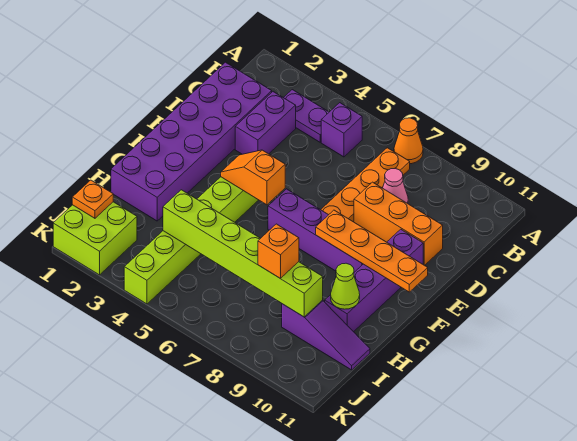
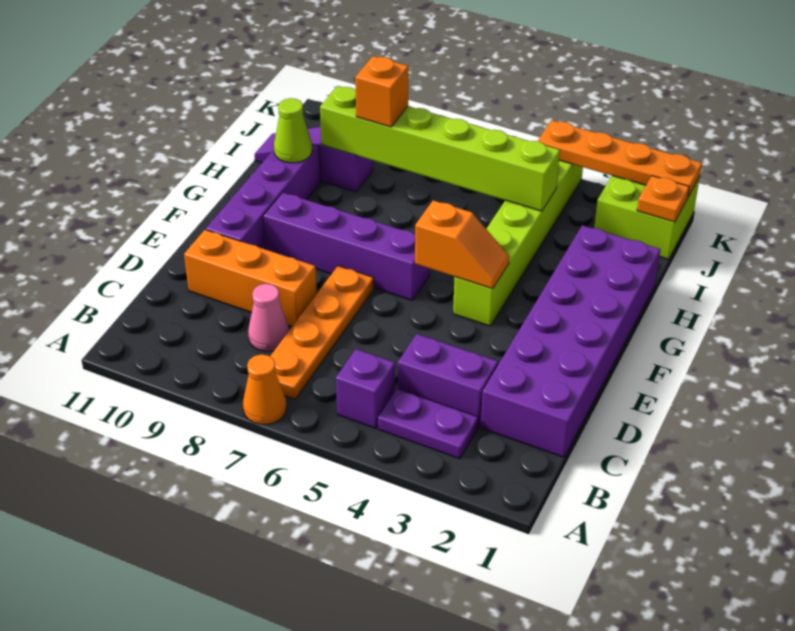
purple 1x2 brick [235,92,296,154] -> purple 1x2 brick turned to [398,334,498,427]
orange 1x4 plate [316,210,428,292] -> orange 1x4 plate moved to [538,120,702,197]

